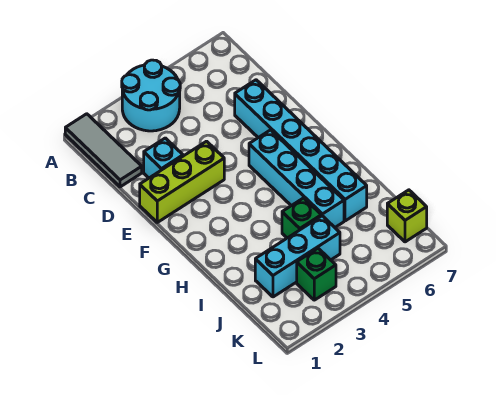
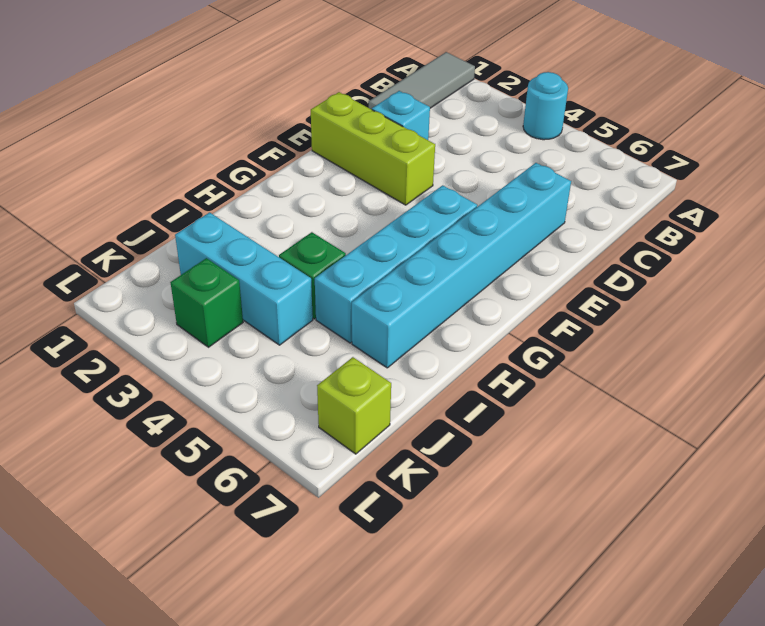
cyan 2x2 round brick [122,60,180,131] -> cyan 1x1 round brick [523,72,568,140]

